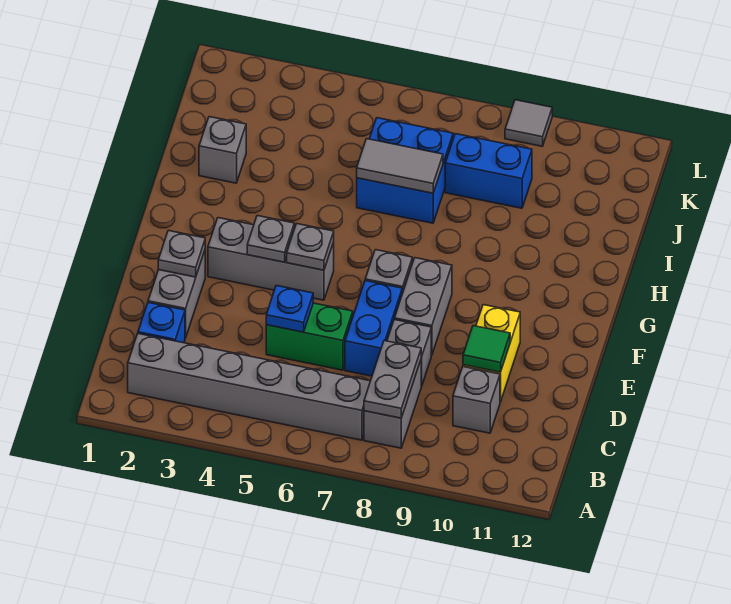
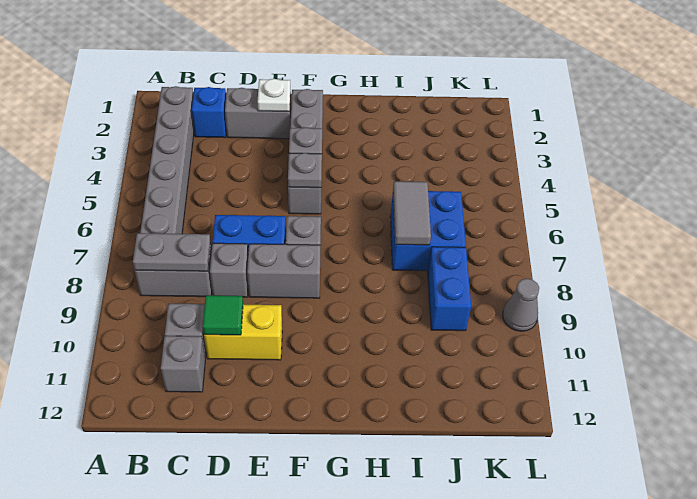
green 1x2 brick [266,303,353,370] -> none
blue 1x1 plate [266,286,313,332] -> none
grey 1x1 plate [158,230,205,277] -> white 1x1 plate [258,79,290,111]
grey 1x3 brick [208,218,334,300] -> grey 1x4 brick [288,89,323,214]
grey 1x1 brick [199,117,246,183] -> grey 1x1 brick moved to [161,336,205,392]
grey 1x1 tile [505,100,552,146] -> grey 1x1 cone [503,279,539,331]

